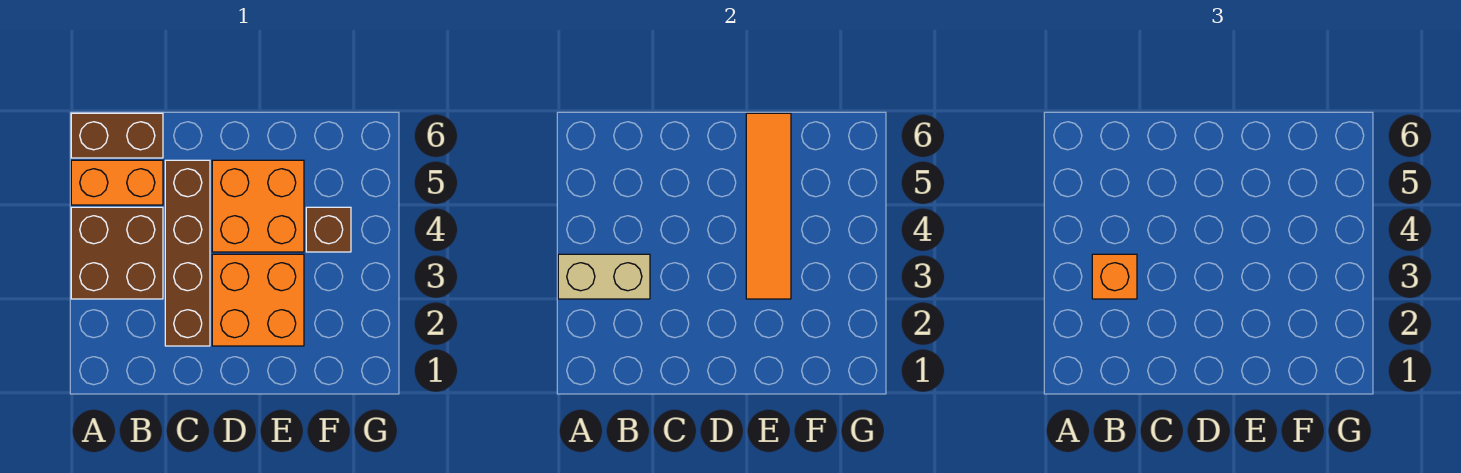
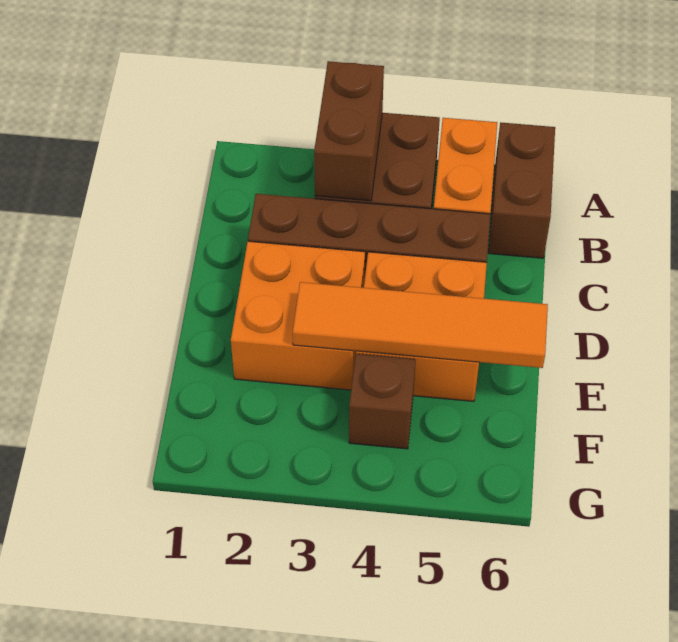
tan 1x2 brick [558,254,650,299] -> brown 1x2 brick [314,61,384,201]
orange 1x1 brick [1092,254,1137,299] -> none

